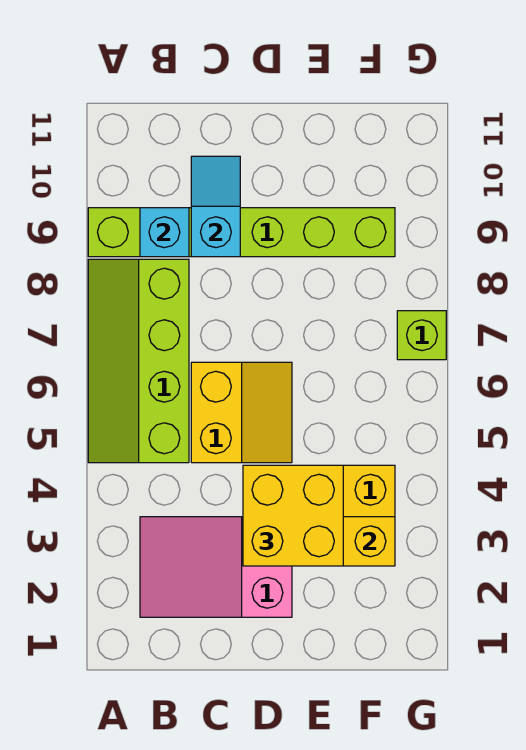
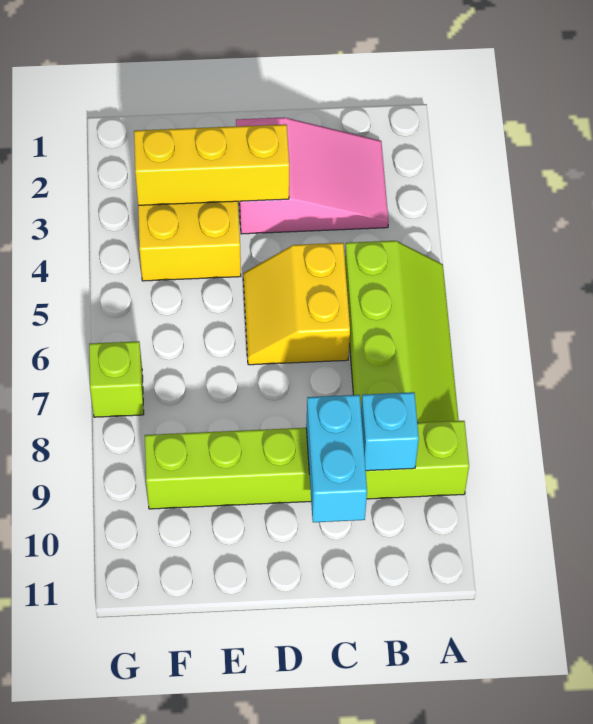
cyan 1x2 slope [191,156,240,257] -> cyan 1x2 brick [306,395,367,522]
yellow 2x2 brick [243,465,343,566] -> none

